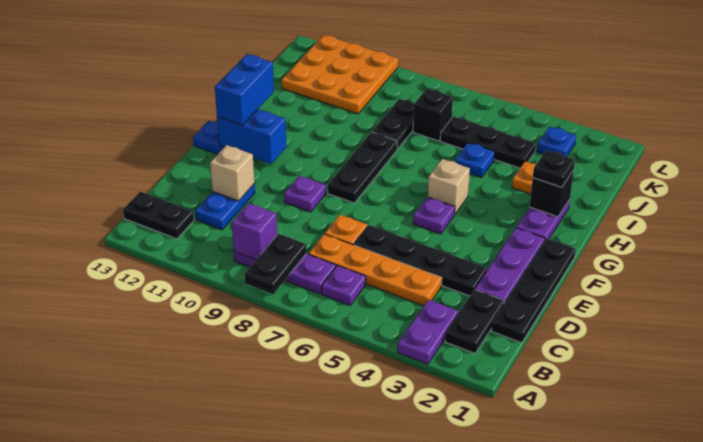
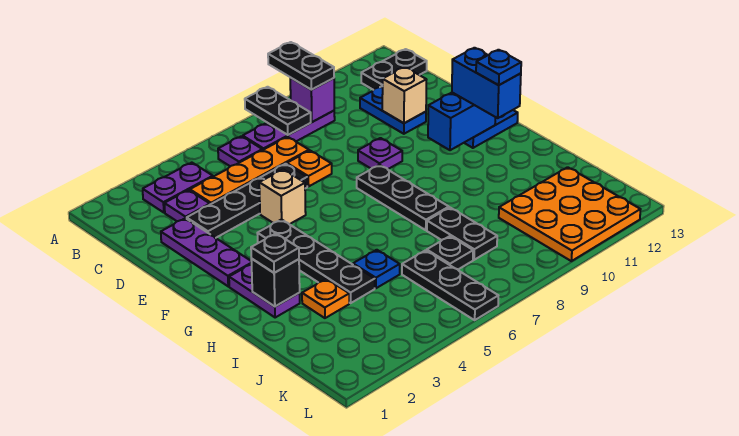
purple 1x2 plate [398,300,458,364] -> purple 1x2 plate turned to [143,163,213,213]
black 1x2 plate [445,290,504,353] -> black 1x2 plate moved to [268,42,334,90]
black 1x4 plate [492,239,576,343] -> black 1x4 plate moved to [257,219,375,303]
purple 1x1 plate [413,197,455,234] -> purple 1x1 plate moved to [164,190,210,221]
tan 1x1 brick [428,159,470,215] -> tan 1x1 brick moved to [259,169,306,224]
black 1x3 plate [440,116,536,168] -> black 1x3 plate turned to [402,250,498,320]
black 1x1 brick [413,88,453,141] -> black 1x1 plate [427,236,473,269]
blue 1x1 plate [537,127,576,157] -> blue 1x1 plate moved to [476,50,521,85]

